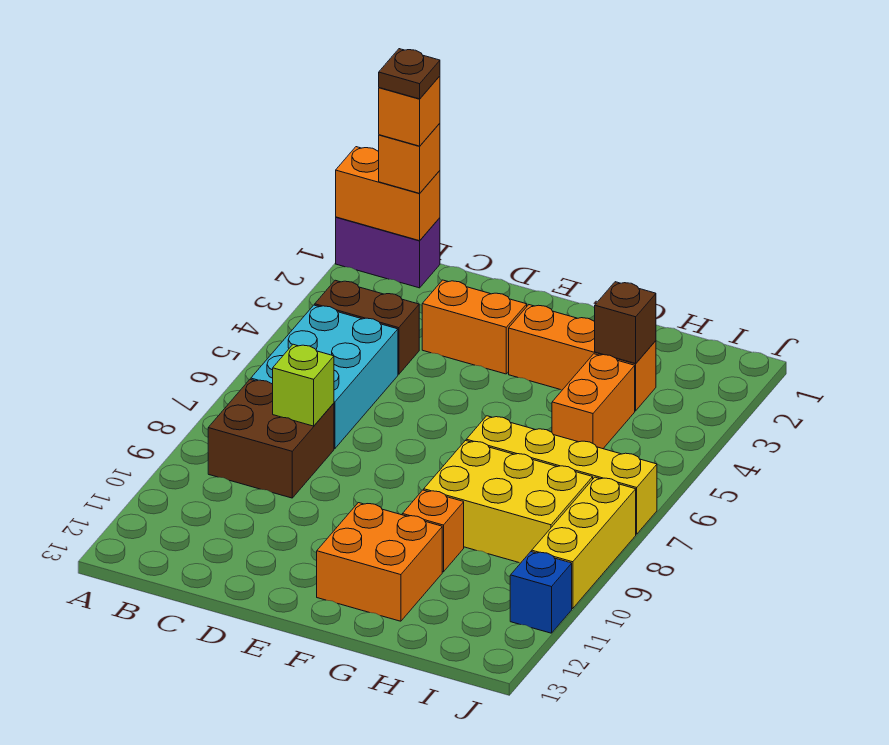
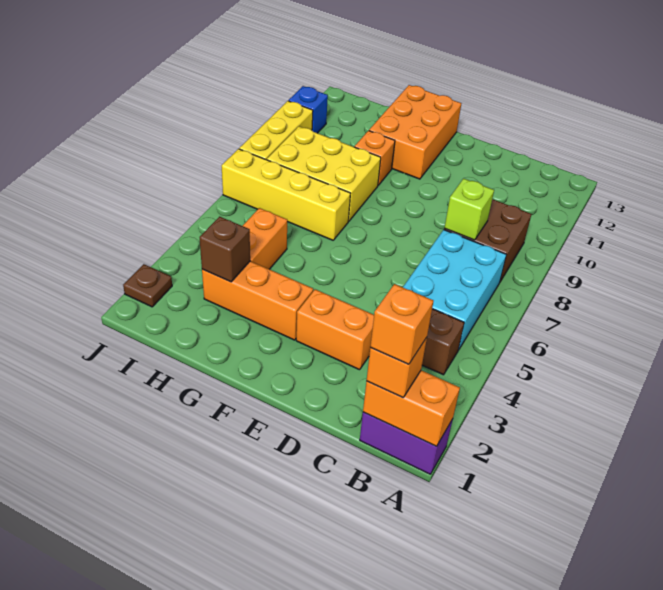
brown 1x1 plate [379,49,440,99] -> brown 1x1 plate moved to [123,264,172,307]
orange 2x2 brick [317,503,442,621] -> orange 2x3 brick [369,85,461,179]

